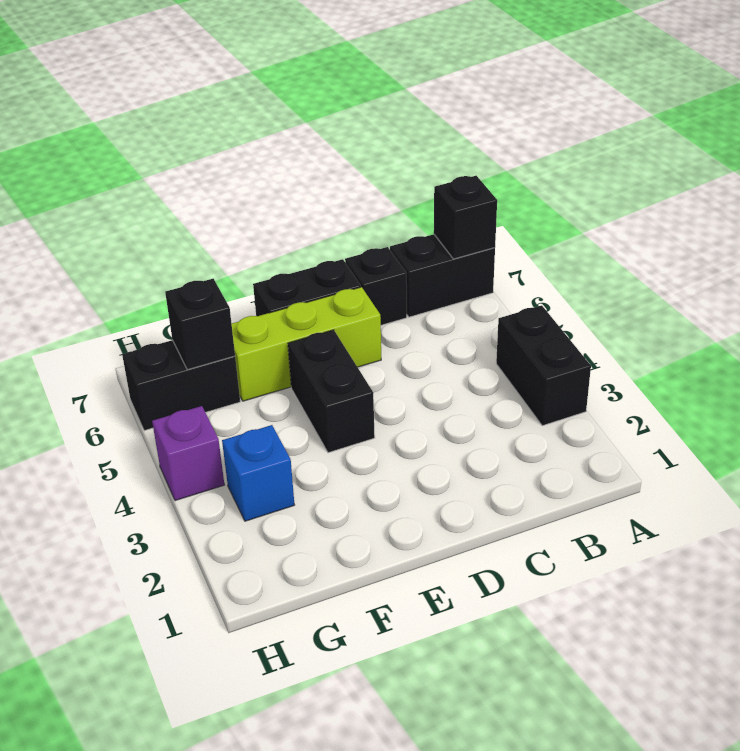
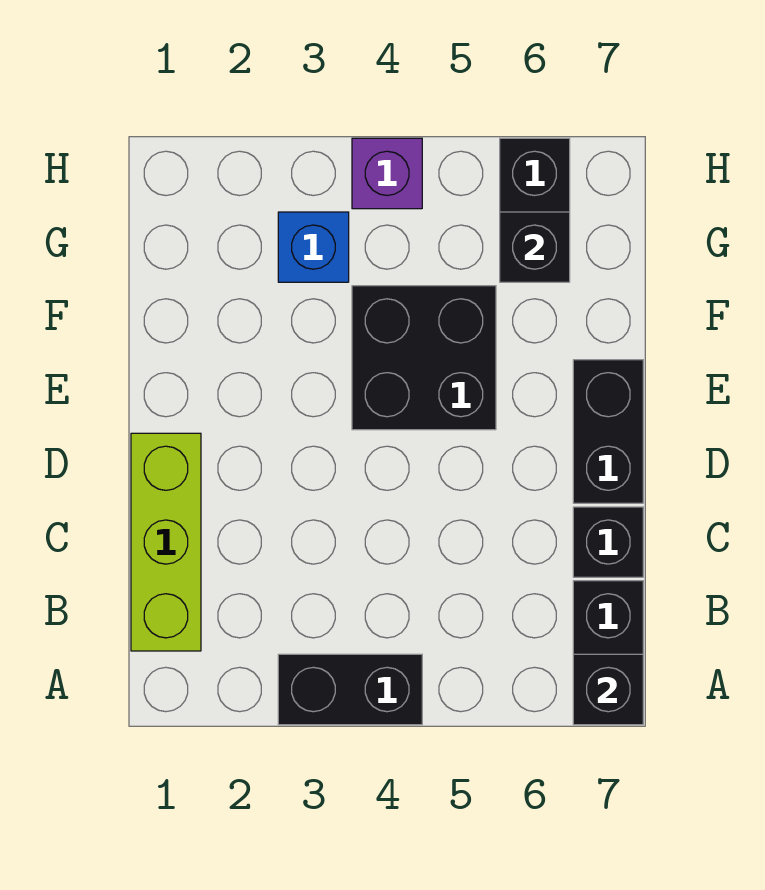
lime 1x3 brick [232,287,381,401] -> lime 1x3 brick moved to [131,433,201,651]
black 1x2 brick [288,330,375,453] -> black 2x2 brick [352,286,496,430]

